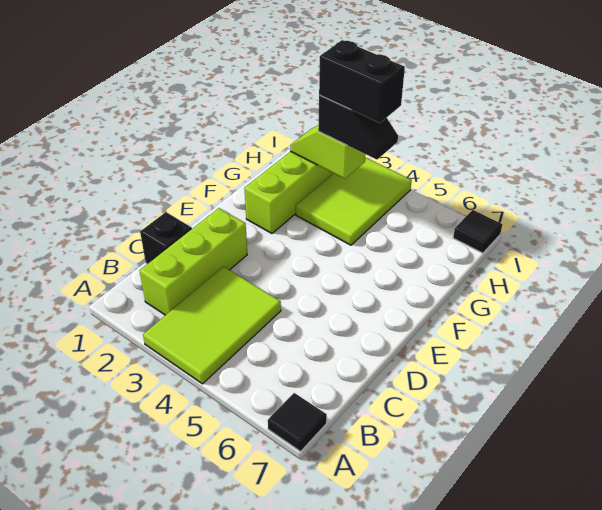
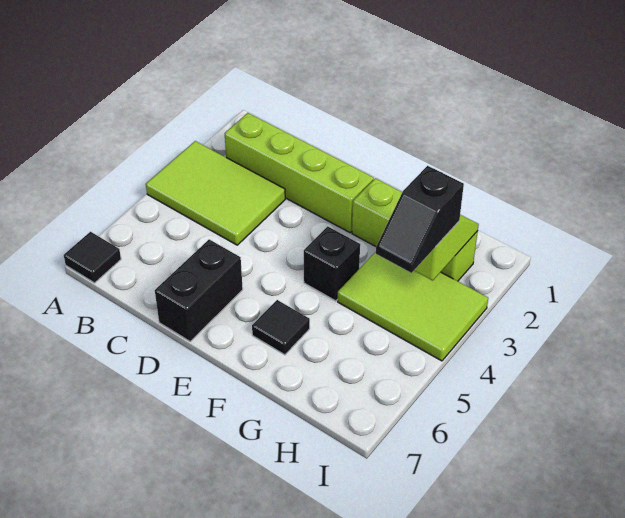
lime 1x3 brick [140,208,247,315] -> lime 1x4 brick [225,113,374,233]
black 1x1 brick [140,212,192,264] -> black 1x1 brick moved to [304,226,360,301]
black 1x2 brick [319,40,405,123] -> black 1x2 brick moved to [155,239,243,341]
black 1x1 tile [453,210,502,253] -> black 1x1 tile moved to [252,300,310,355]

